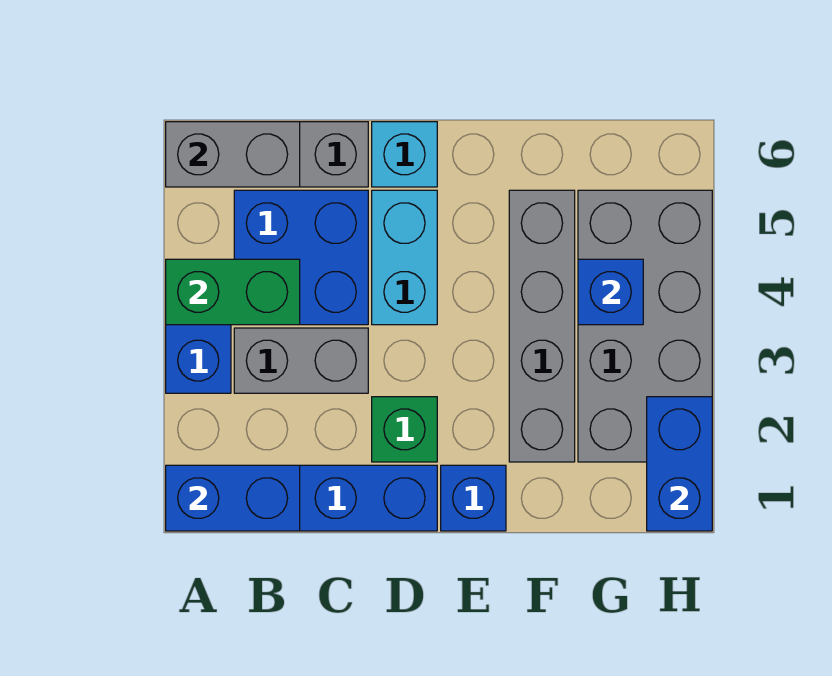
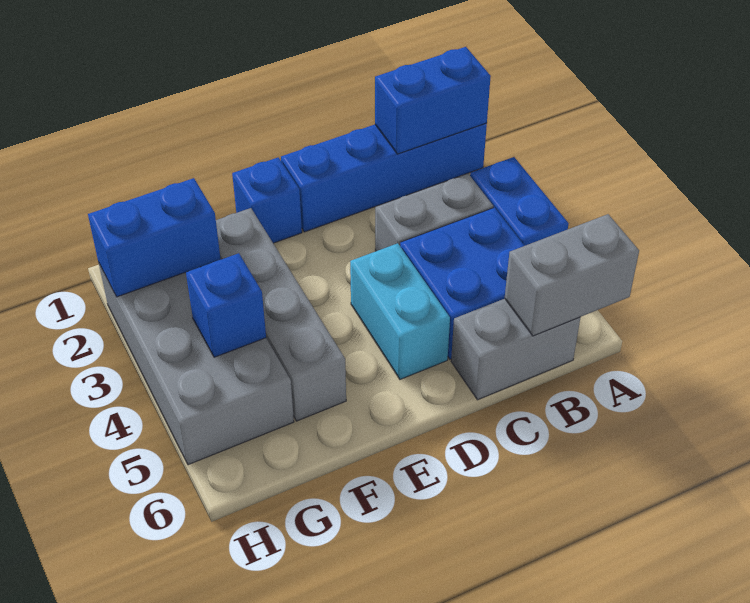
green 1x2 brick [166,259,300,325] -> none
green 1x1 brick [372,397,437,462] -> none
cyan 1x1 brick [372,122,437,187] -> none
blue 1x2 brick [647,397,712,531] -> blue 1x2 brick turned to [88,178,221,297]

